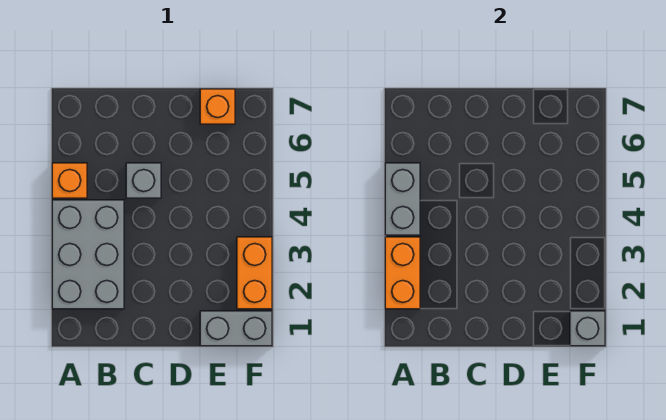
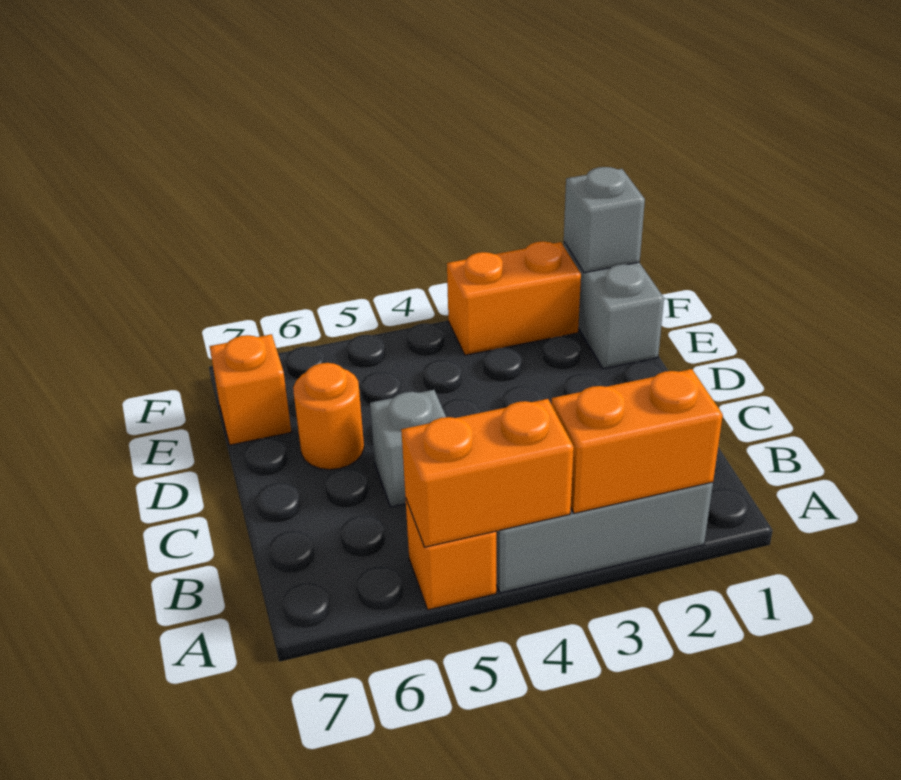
grey 1x2 brick [385,163,420,235] -> orange 1x2 brick [401,399,574,547]
none -> orange 1x1 round brick [293,363,364,470]

